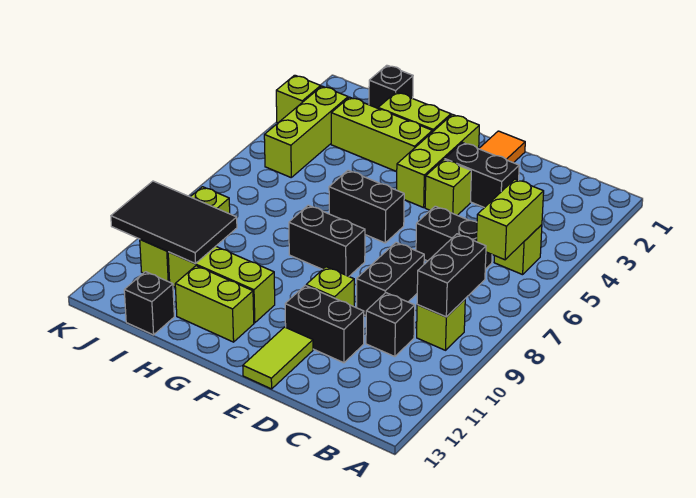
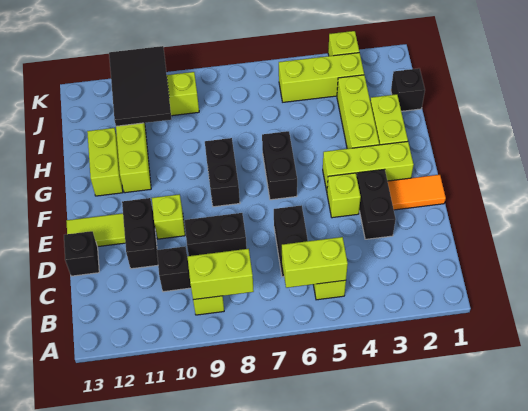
black 1x2 brick [417,234,486,317] -> lime 1x2 brick [187,249,254,300]
black 1x1 brick [124,272,174,335] -> black 1x1 brick moved to [64,231,99,276]

